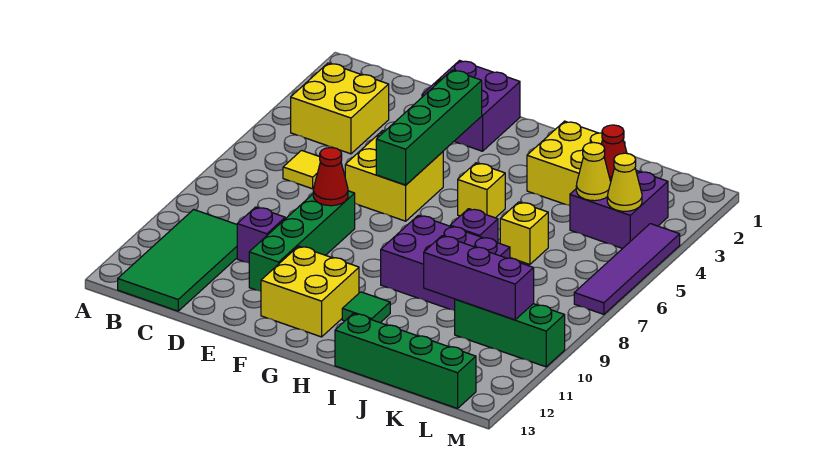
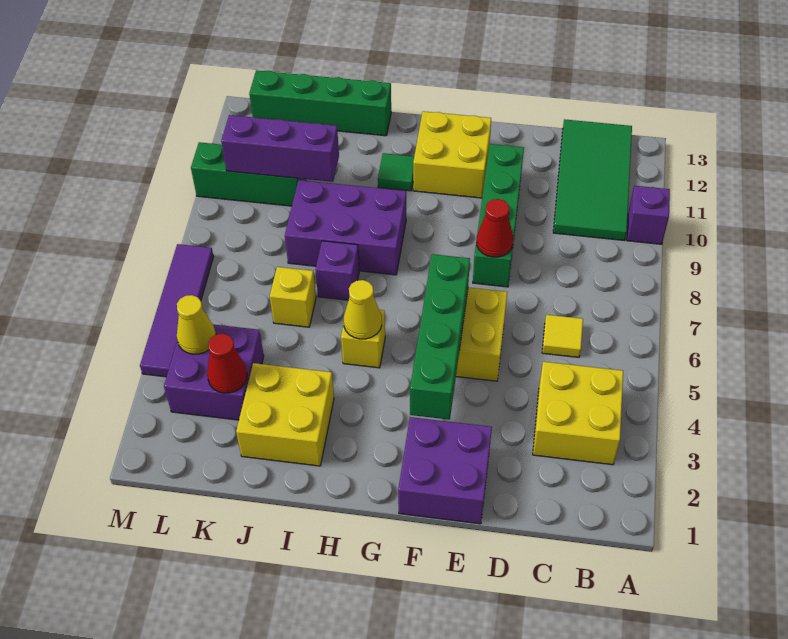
purple 1x1 brick [237,207,285,263] -> purple 1x1 brick moved to [627,186,670,244]
yellow 1x1 cone [576,143,611,201] -> yellow 1x1 cone moved to [344,280,382,339]

